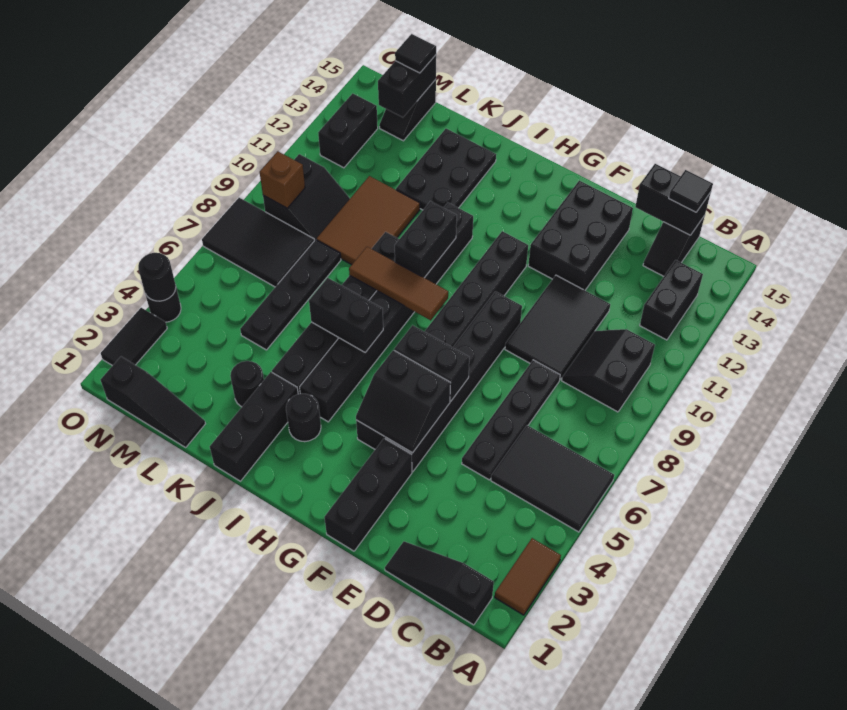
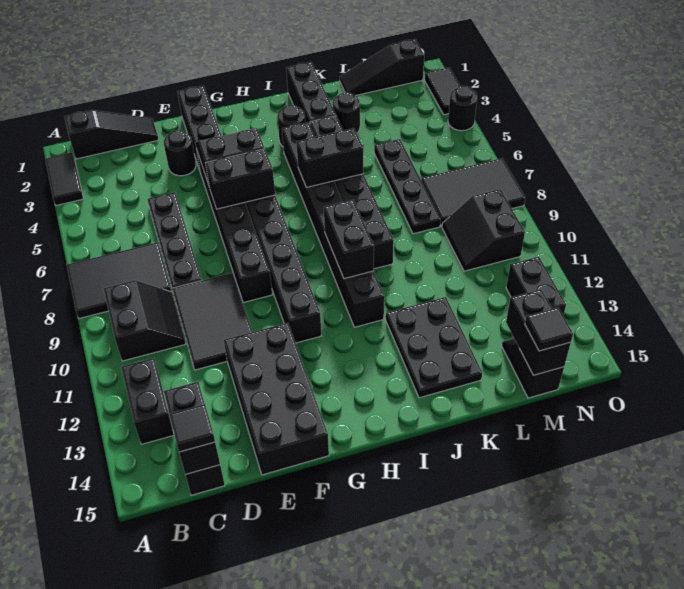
brown 1x2 tile [495,538,561,615] -> black 1x2 tile [45,153,83,205]
black 2x3 tile [491,425,614,532] -> black 2x3 tile moved to [67,242,171,318]
black 1x2 brick [635,164,711,235] -> black 1x2 brick turned to [164,382,220,474]
black 2x3 brick [528,180,633,290] -> black 2x4 brick [224,323,329,475]
brown 1x3 tile [349,247,448,320] -> none
brown 2x3 tile [316,176,420,265] -> none
brown 1x1 brick [260,151,305,208] -> none
black 1x1 round brick [138,253,176,301] -> black 1x1 round brick moved to [164,130,196,176]

